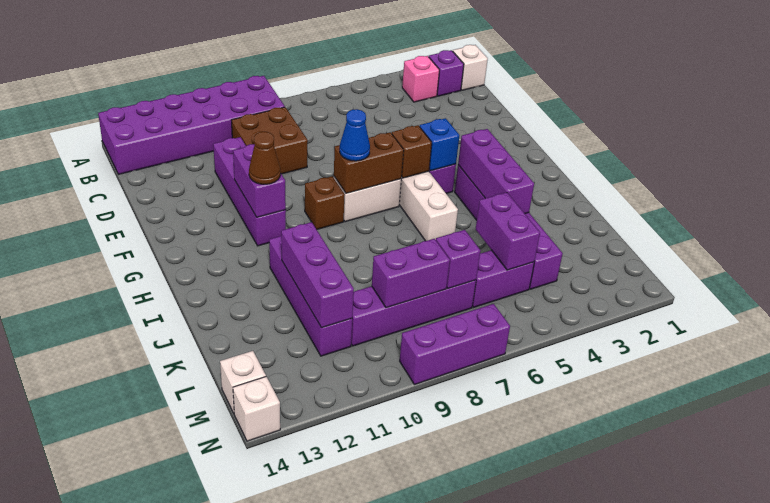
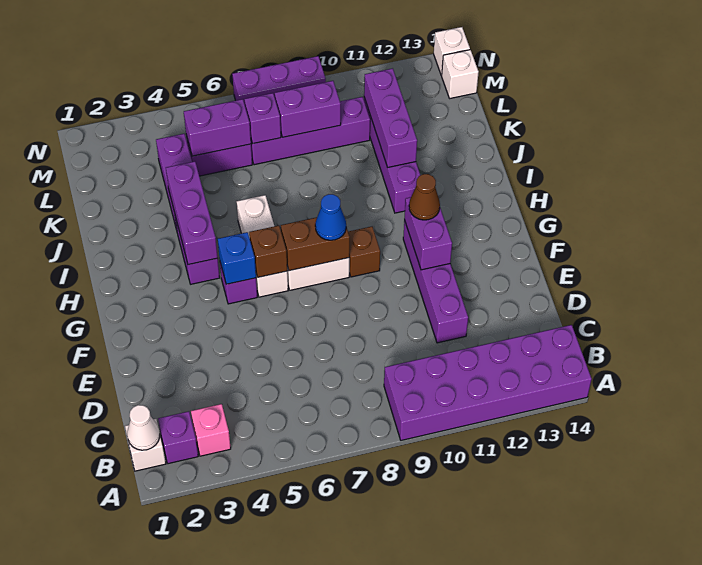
none -> white 1x1 cone [127,405,160,450]
brown 2x2 brick [231,107,308,174] -> none
purple 1x2 brick [476,192,540,270] -> purple 1x2 brick turned to [184,99,251,156]

